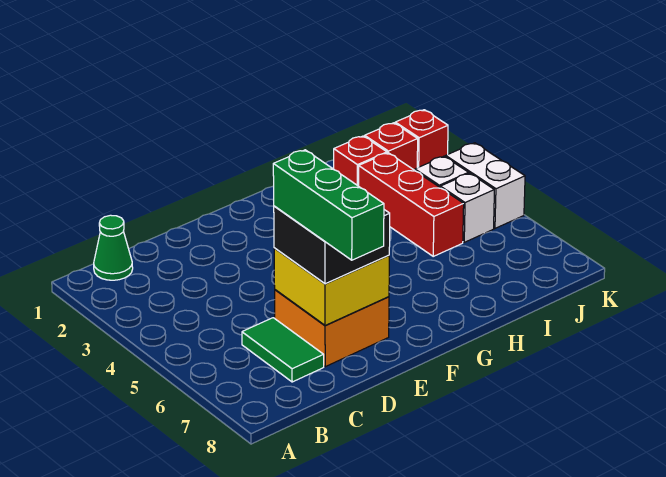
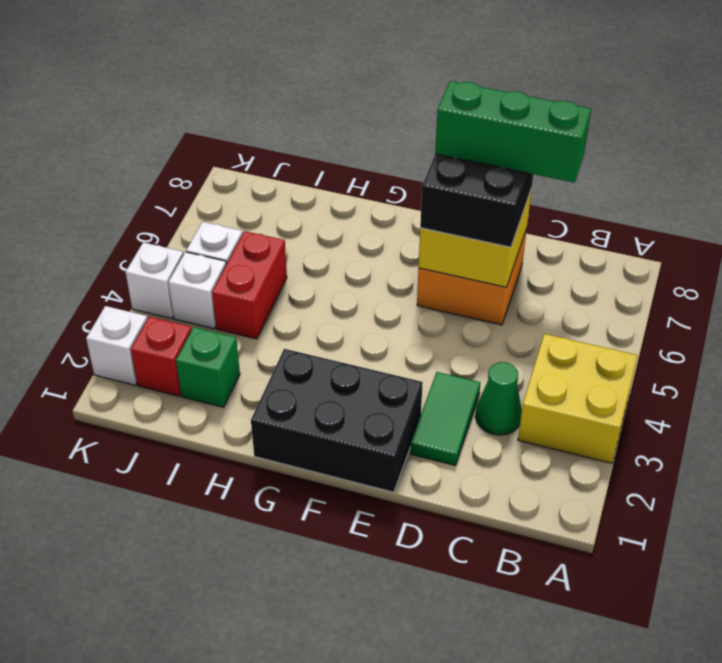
none -> yellow 2x2 brick [518,334,638,463]
green 1x1 cone [94,215,133,280] -> green 1x1 cone moved to [475,362,522,435]
green 1x2 tile [242,318,324,382] -> green 1x2 tile moved to [410,372,481,465]
green 1x3 brick [273,150,384,260] -> green 1x3 brick turned to [435,81,591,183]
none -> black 2x3 brick [251,349,423,492]
red 1x1 brick [334,136,387,186] -> green 1x1 brick [176,327,240,407]
red 1x3 brick [359,153,464,256] -> red 1x2 brick [212,231,287,339]
red 1x1 brick [395,110,448,168] -> white 1x1 brick [86,306,147,385]
white 1x2 brick [446,143,525,228] -> white 1x1 brick [126,242,184,319]

